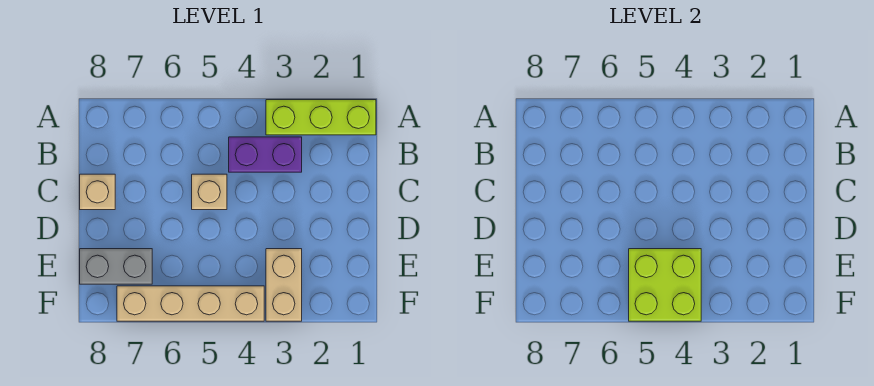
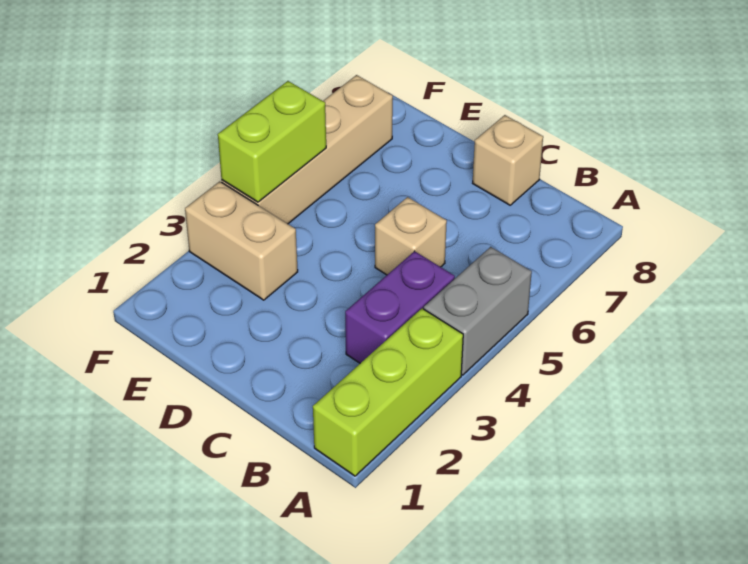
lime 2x2 brick [629,249,701,321] -> lime 1x2 brick [218,81,326,202]
grey 1x2 brick [80,249,152,284] -> grey 1x2 brick moved to [424,247,532,375]

